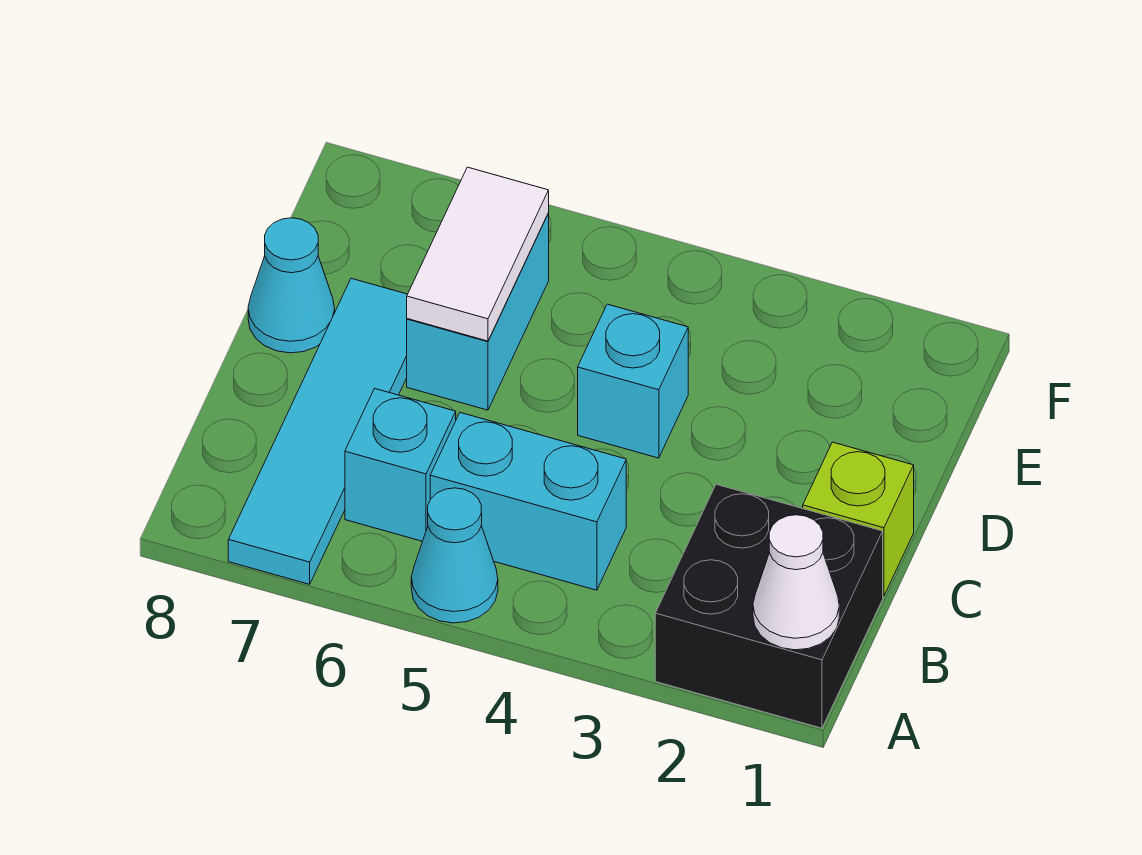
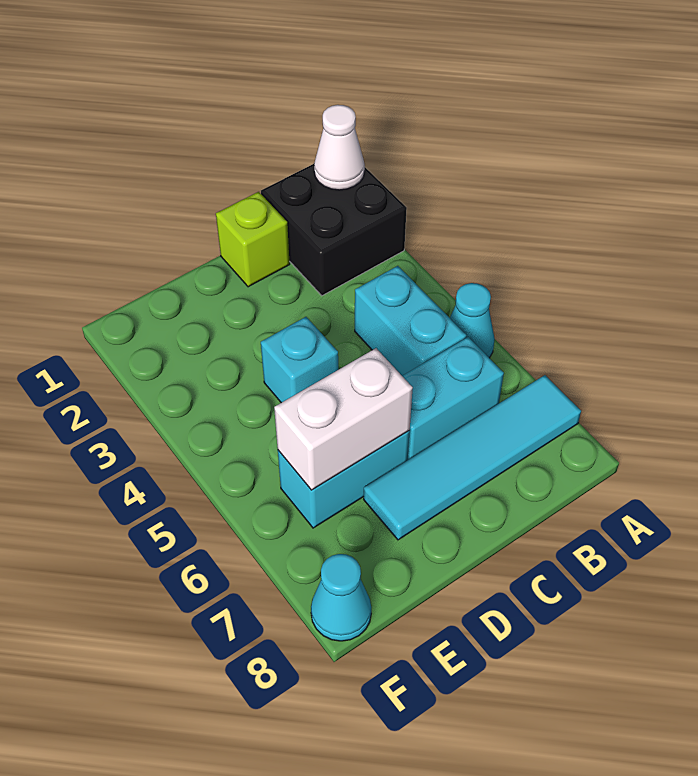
cyan 1x1 brick [345,389,456,541] -> cyan 1x2 brick [403,337,504,460]
white 1x2 tile [407,167,549,341] -> white 1x2 brick [274,348,413,490]
cyan 1x1 cone [248,218,335,353] -> cyan 1x1 cone moved to [311,554,371,641]

